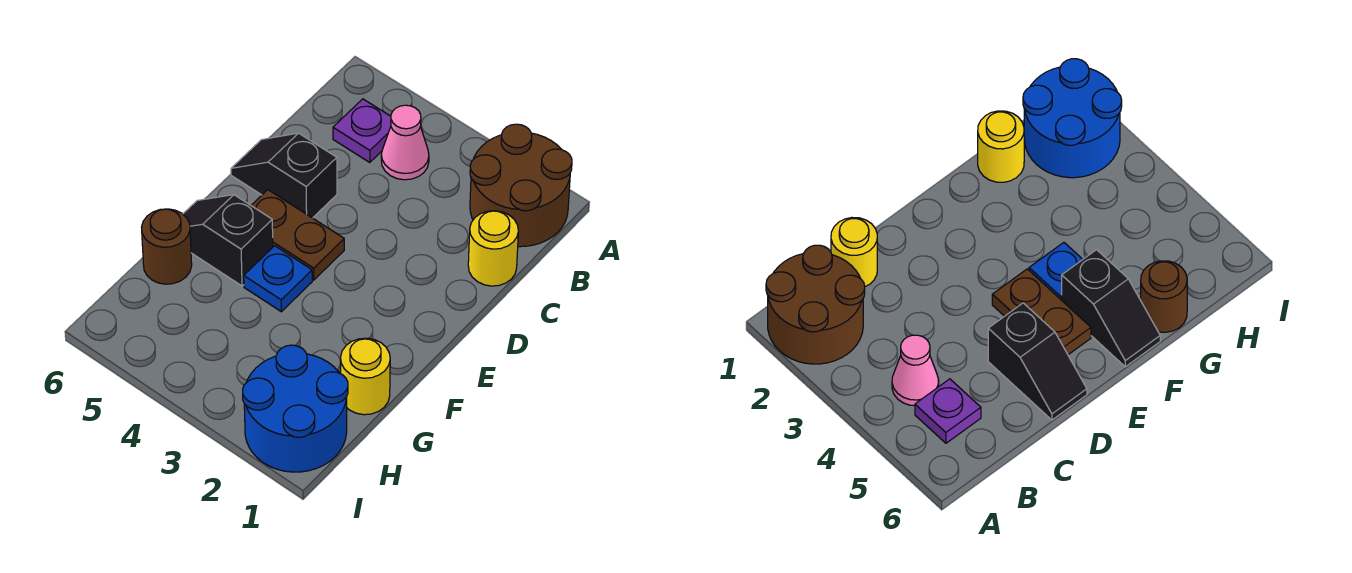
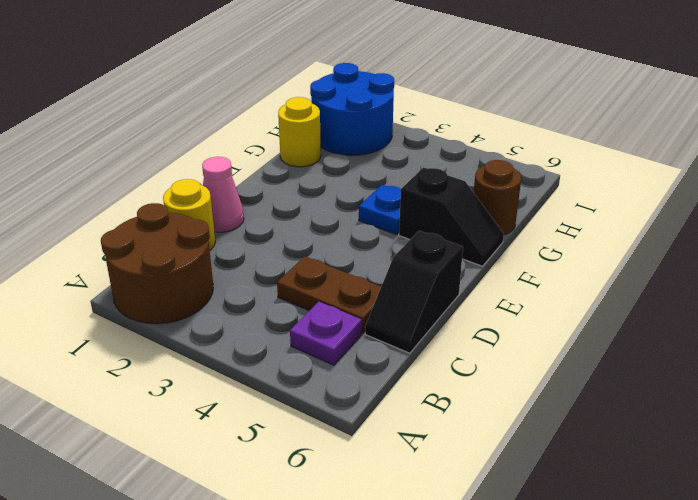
pink 1x1 cone [381,105,429,180] -> pink 1x1 cone moved to [202,157,244,232]
black 1x2 slope [231,133,337,218] -> black 1x2 slope turned to [365,231,463,353]
brown 1x2 plate [251,190,344,280] -> brown 1x2 plate moved to [277,256,381,333]

